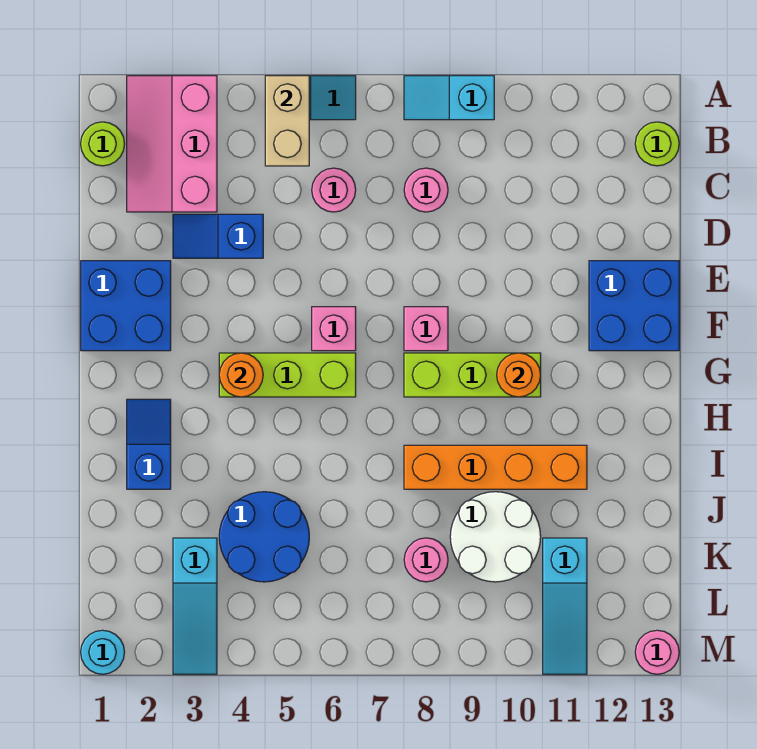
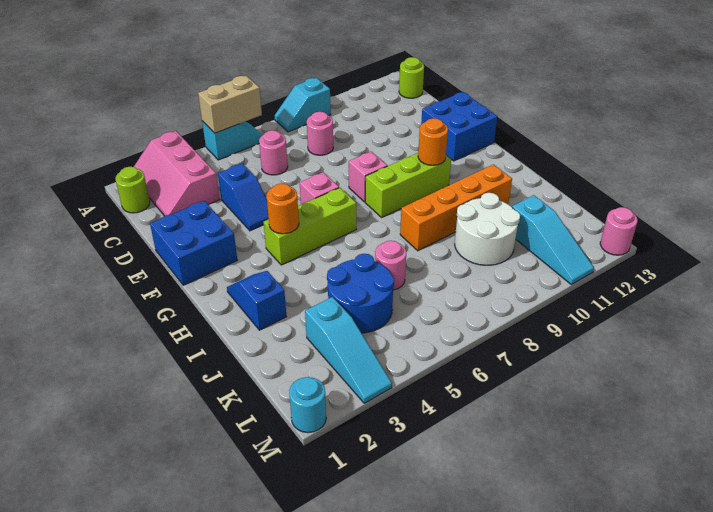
tan 1x2 brick [265,76,309,166] -> tan 1x2 brick turned to [198,76,262,133]
blue 1x2 slope [173,214,263,258] -> blue 1x2 slope turned to [218,163,269,231]
pink 1x1 round brick [404,538,448,582] -> pink 1x1 round brick moved to [375,241,406,290]

